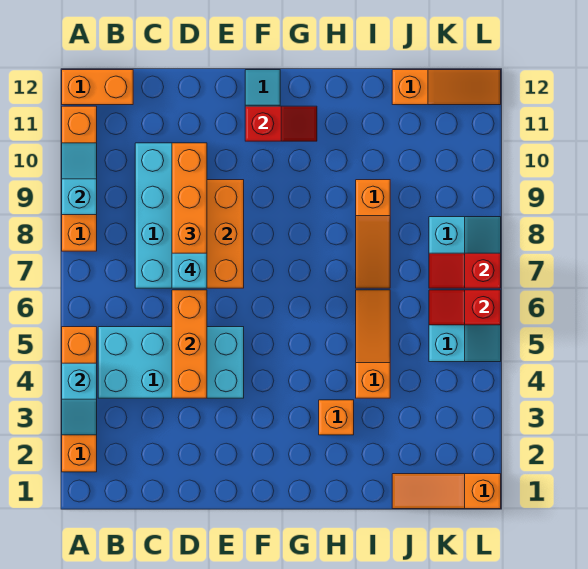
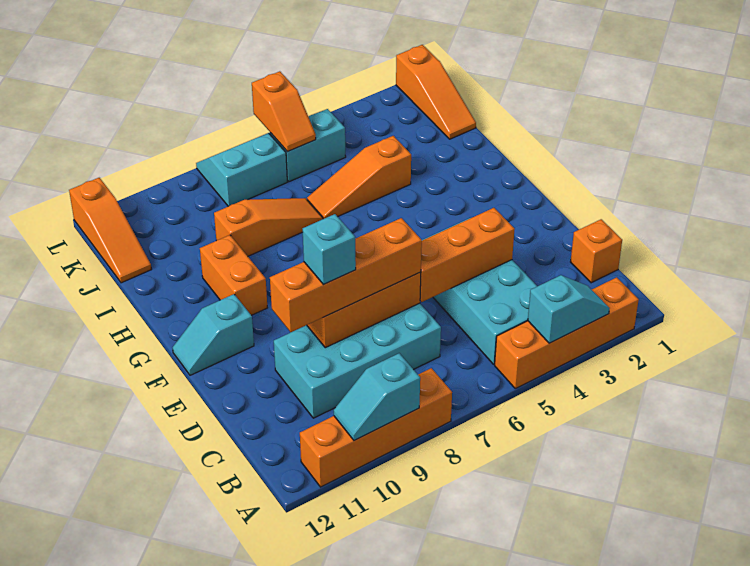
orange 1x2 brick [62,70,133,105] -> orange 1x2 brick moved to [200,235,267,315]
cyan 1x1 brick [172,253,207,288] -> cyan 1x1 brick moved to [303,214,356,284]
red 1x2 slope [245,106,317,141] -> none
orange 1x1 brick [319,400,354,435] -> orange 1x1 brick moved to [571,219,622,283]
orange 1x3 slope [392,70,501,105] -> orange 1x3 slope turned to [69,178,152,283]
red 1x2 slope [429,290,501,325] -> orange 1x2 slope [252,71,316,152]
red 1x2 slope [429,253,501,288] -> none

